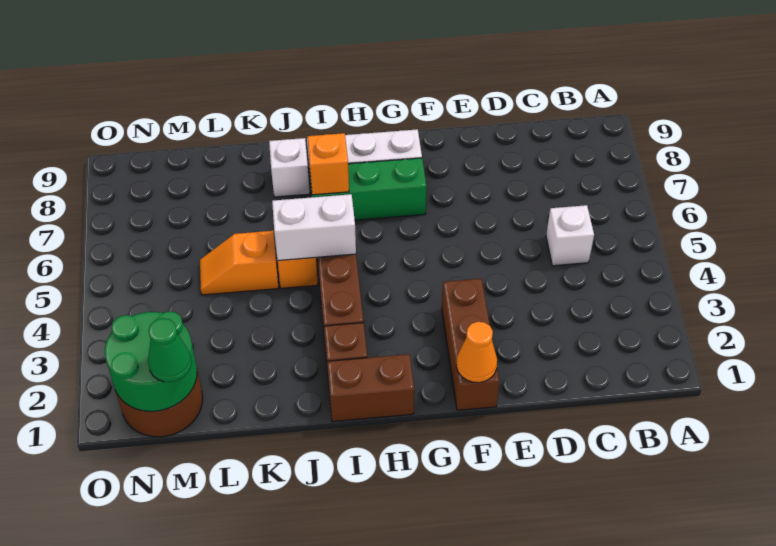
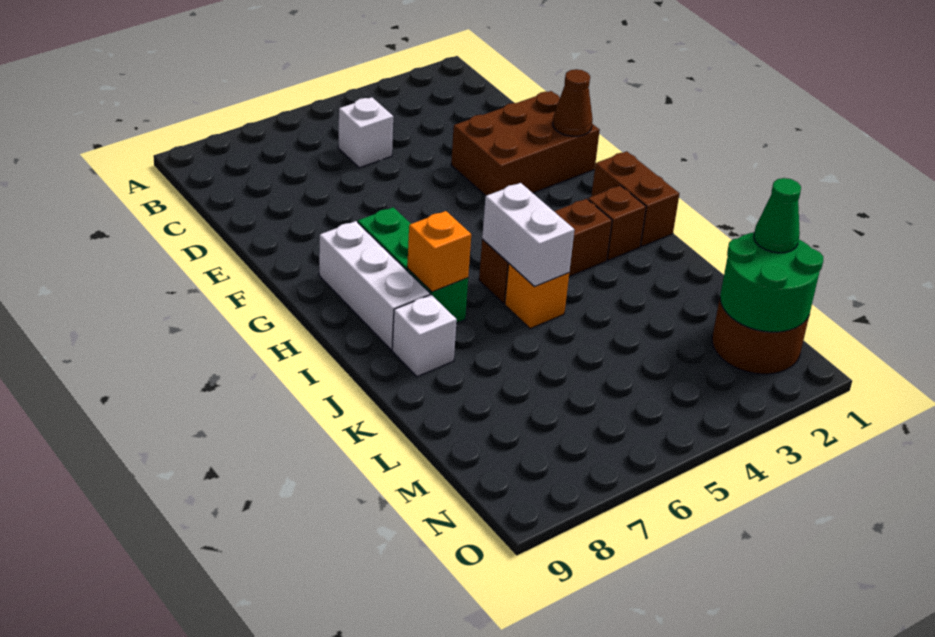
brown 1x3 brick [442,279,500,410] -> brown 2x3 brick [451,91,600,196]
orange 1x1 cone [456,322,497,383] -> brown 1x1 cone [553,69,593,136]
orange 1x2 slope [200,231,279,295] -> none

